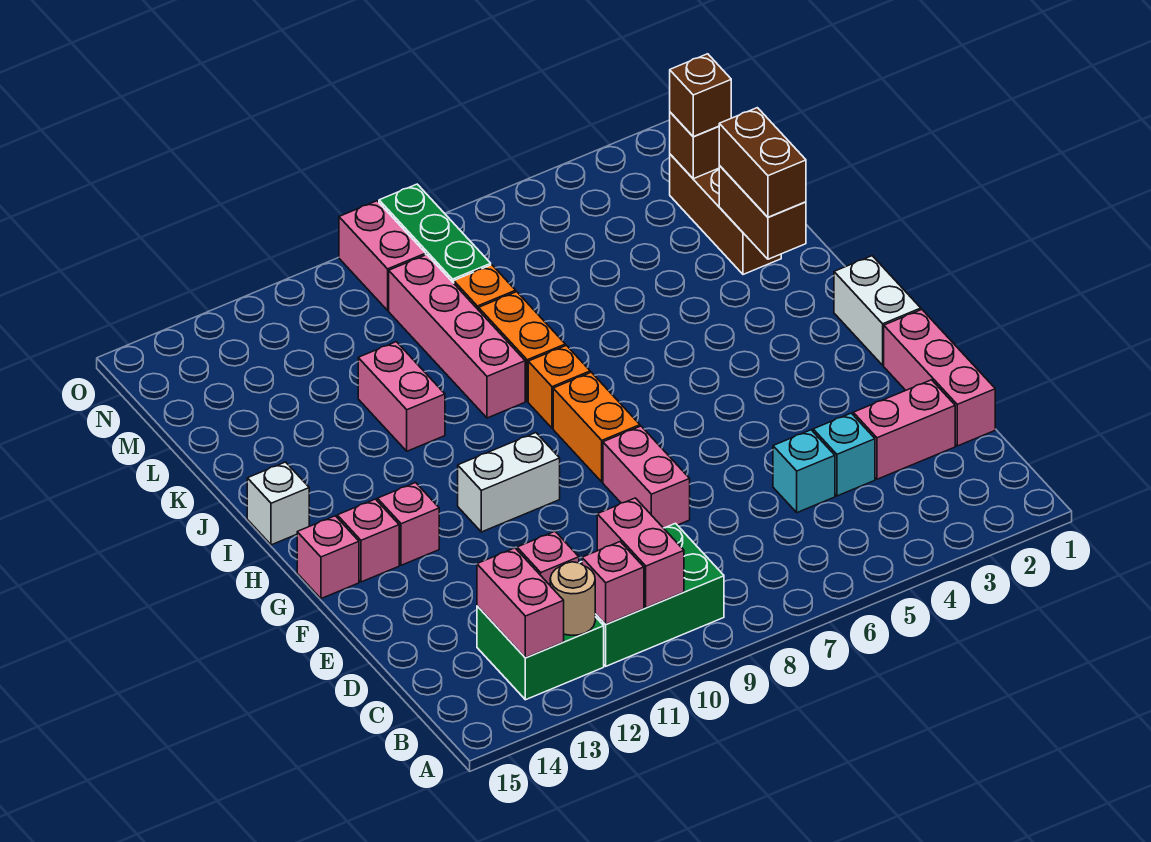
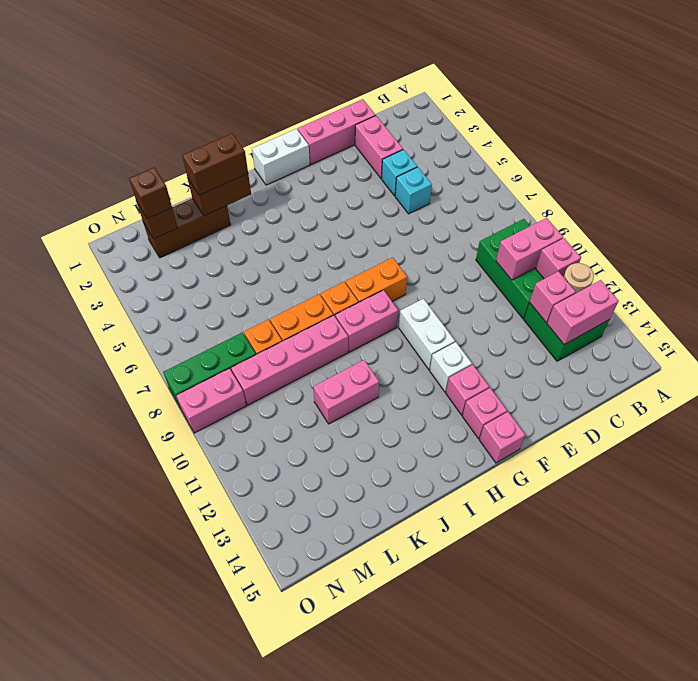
pink 1x2 brick [603,426,690,528] -> pink 1x2 brick moved to [335,290,398,352]
white 1x1 brick [247,462,309,545] -> white 1x1 brick moved to [430,342,472,392]

